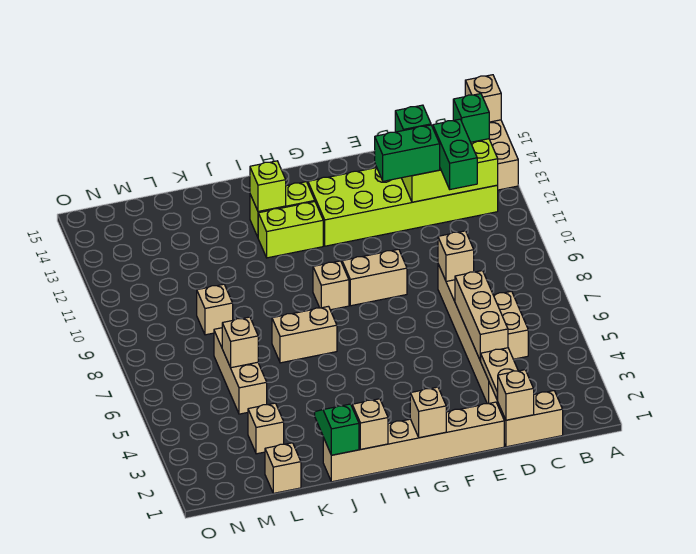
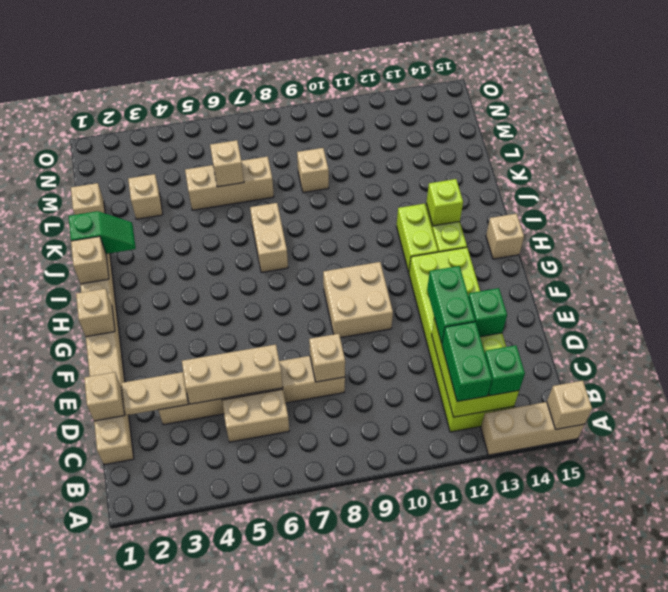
green 1x2 brick [433,119,477,189] -> green 1x2 brick turned to [442,322,492,401]
tan 1x2 brick [342,249,407,306] -> tan 2x2 brick [323,262,393,338]
tan 1x1 brick [313,261,349,310] -> tan 1x1 brick moved to [486,214,524,259]

